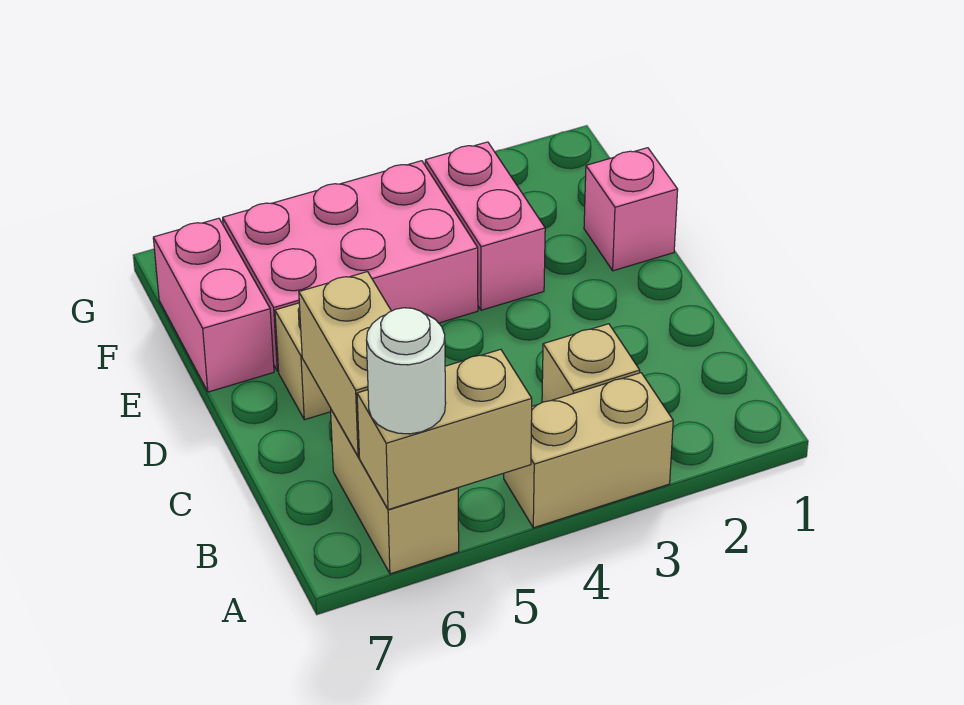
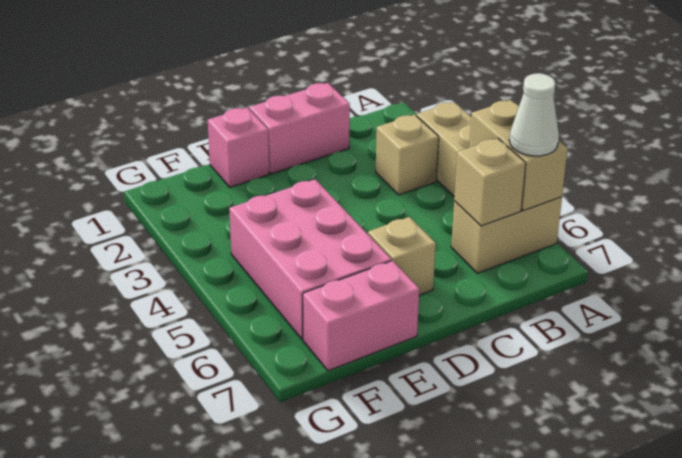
white 1x1 round brick [366,308,446,434] -> white 1x1 cone [509,73,559,156]
tan 1x2 brick [299,272,391,457] -> tan 1x1 brick [454,138,526,226]
pink 1x2 brick [425,142,545,310] -> pink 1x2 brick moved to [249,83,350,174]

